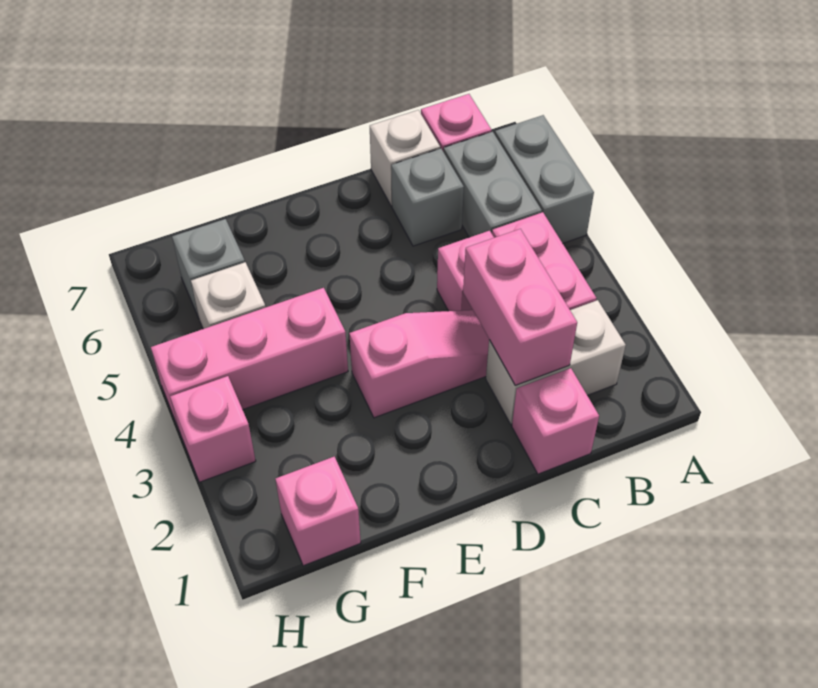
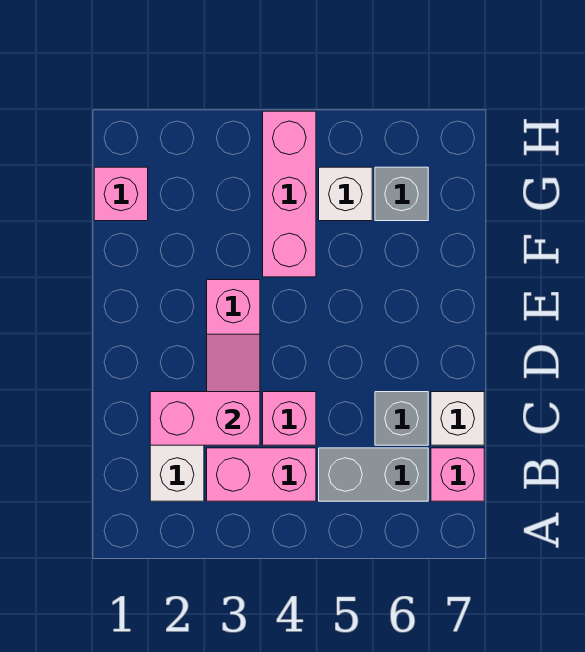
grey 1x2 brick [495,115,594,243] -> none
pink 1x1 brick [512,368,599,474] -> none
pink 1x1 brick [170,376,256,482] -> none

